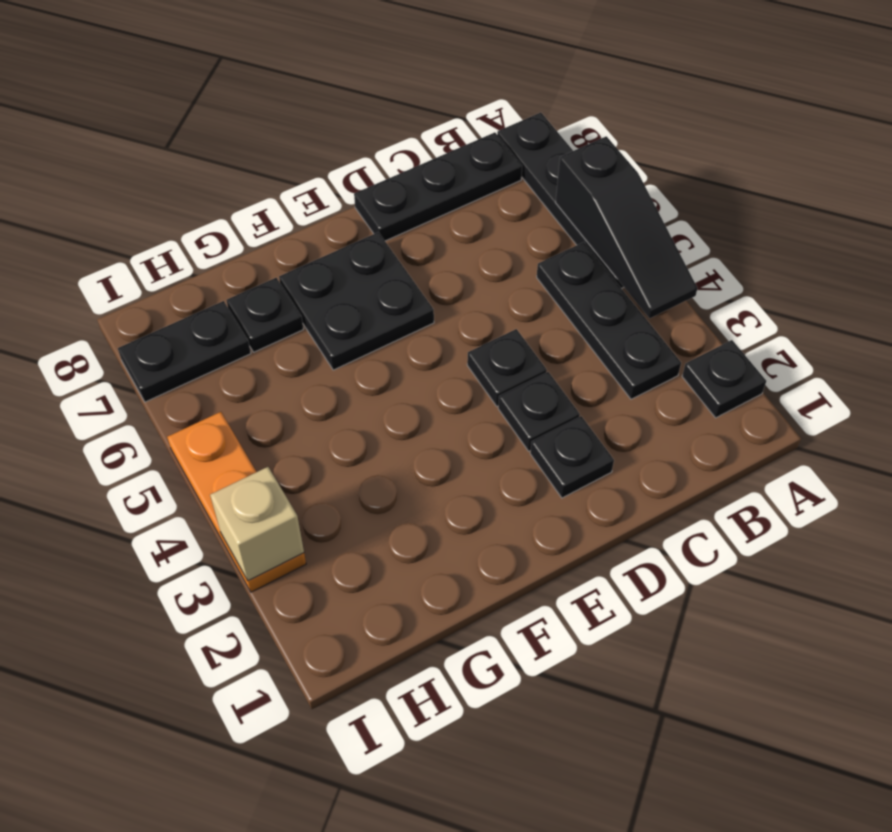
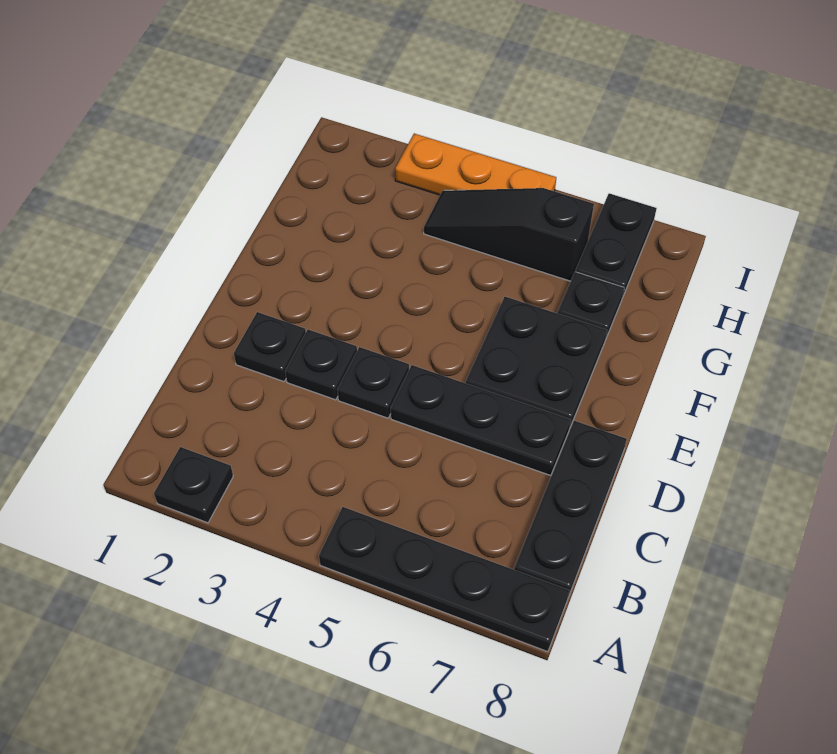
black 1x3 slope [556,136,697,318] -> black 1x3 slope moved to [424,188,594,281]
black 1x3 plate [537,242,681,399] -> black 1x3 plate moved to [391,365,571,476]
tan 1x1 brick [210,467,304,581] -> none

